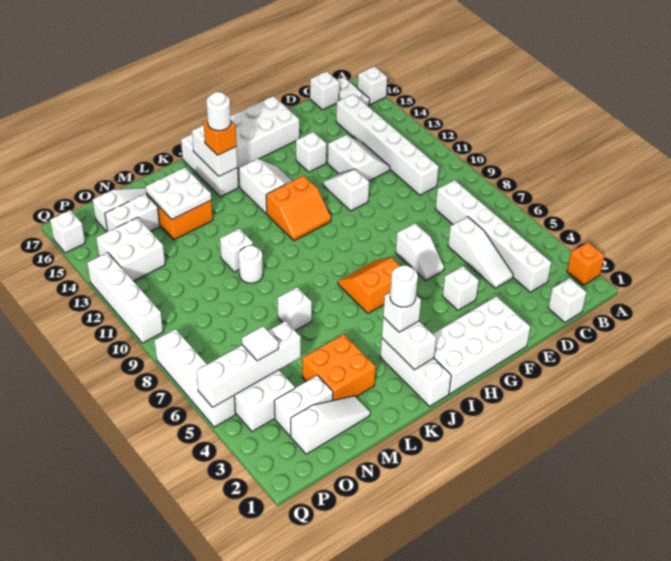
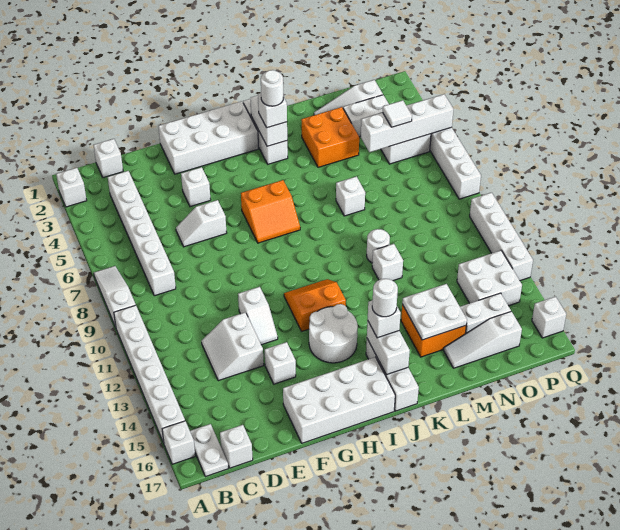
orange 1x1 brick [567,242,604,285] -> white 1x1 brick [56,168,87,207]
white 1x6 brick [336,94,439,195] -> white 1x6 brick moved to [114,305,185,443]
white 1x3 slope [448,217,513,288] -> white 1x3 slope moved to [94,266,136,327]
white 1x2 slope [396,223,444,281] -> white 1x2 slope turned to [176,200,227,247]
white 2x2 slope [239,159,292,214] -> white 2x2 round brick [309,304,358,363]
orange 1x1 brick [203,120,236,155] -> white 1x1 brick [368,300,401,338]

